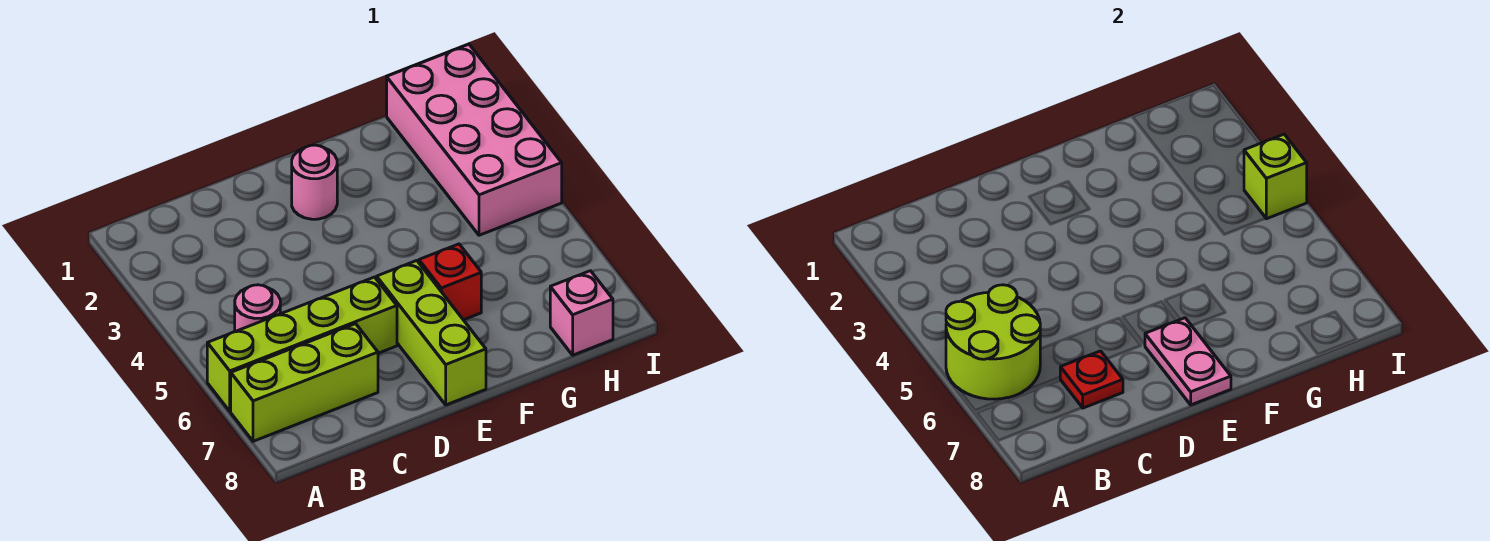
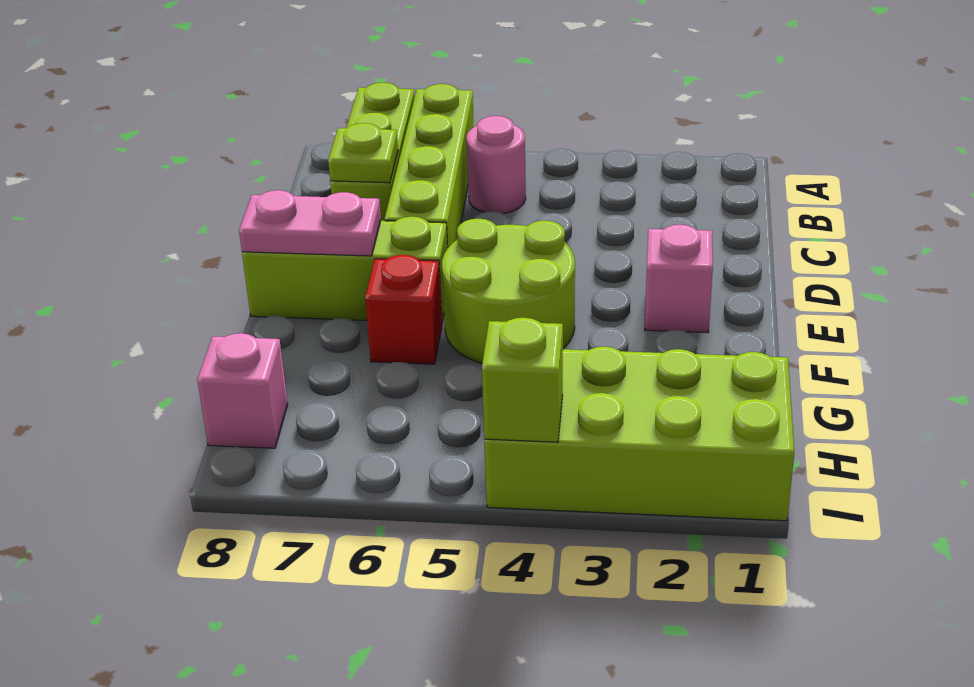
lime 2x2 round brick [946,285,1040,399] -> lime 2x2 round brick moved to [442,219,575,363]
red 1x1 plate [1060,351,1123,408] -> lime 1x1 plate [328,123,398,183]
pink 1x1 round brick [292,145,337,219] -> pink 1x1 brick [645,225,713,333]
pink 2x4 brick [387,44,562,235] -> lime 2x4 brick [484,347,794,521]

